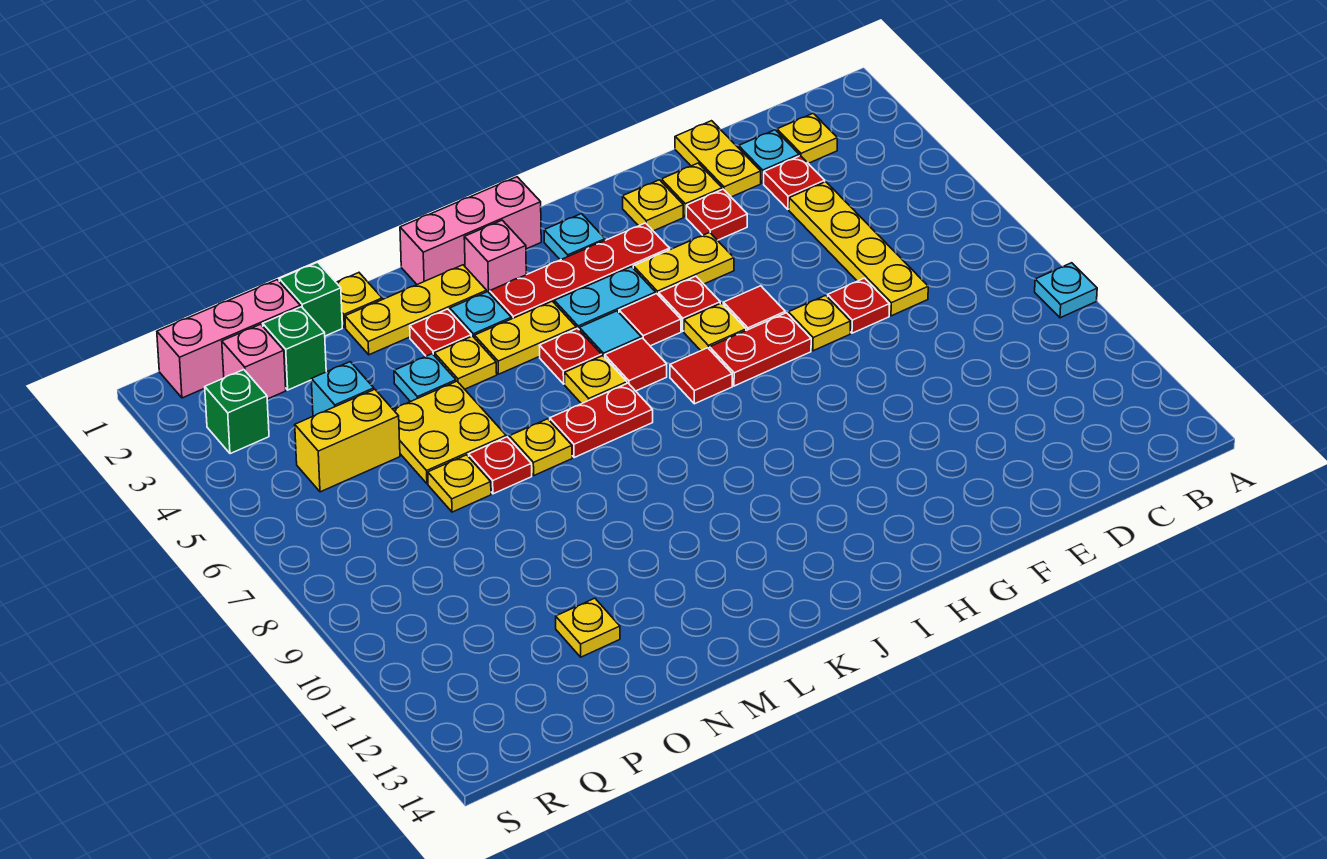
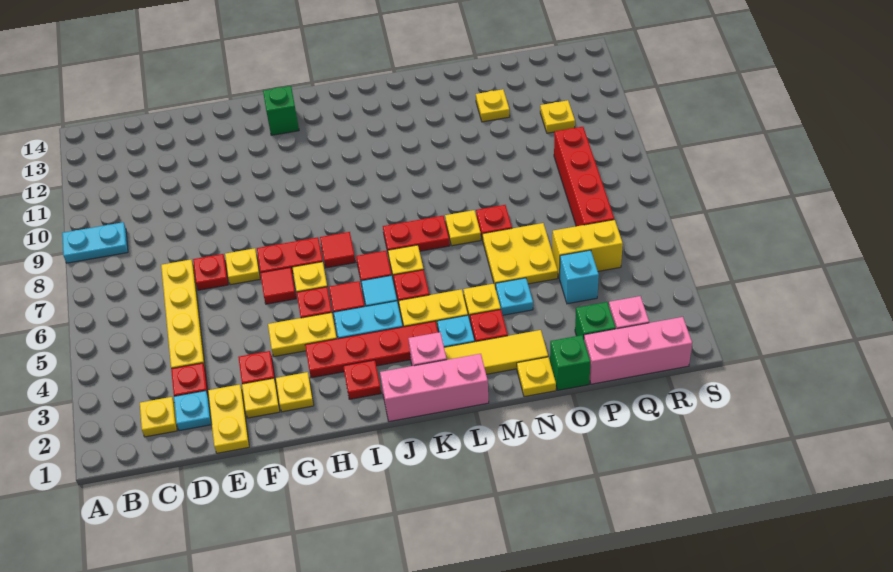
cyan 1x1 plate [1035,263,1097,318] -> cyan 1x2 plate [62,222,128,263]
cyan 1x1 plate [544,214,605,260] -> red 1x1 plate [343,360,381,399]
yellow 1x3 plate [345,265,487,355] -> yellow 1x3 tile [444,330,548,374]
yellow 1x1 plate [428,455,491,512] -> yellow 1x1 plate moved to [540,100,575,133]
none -> red 1x4 brick [554,127,614,226]
green 1x1 brick [205,370,269,454] -> green 1x1 brick moved to [263,86,299,135]

